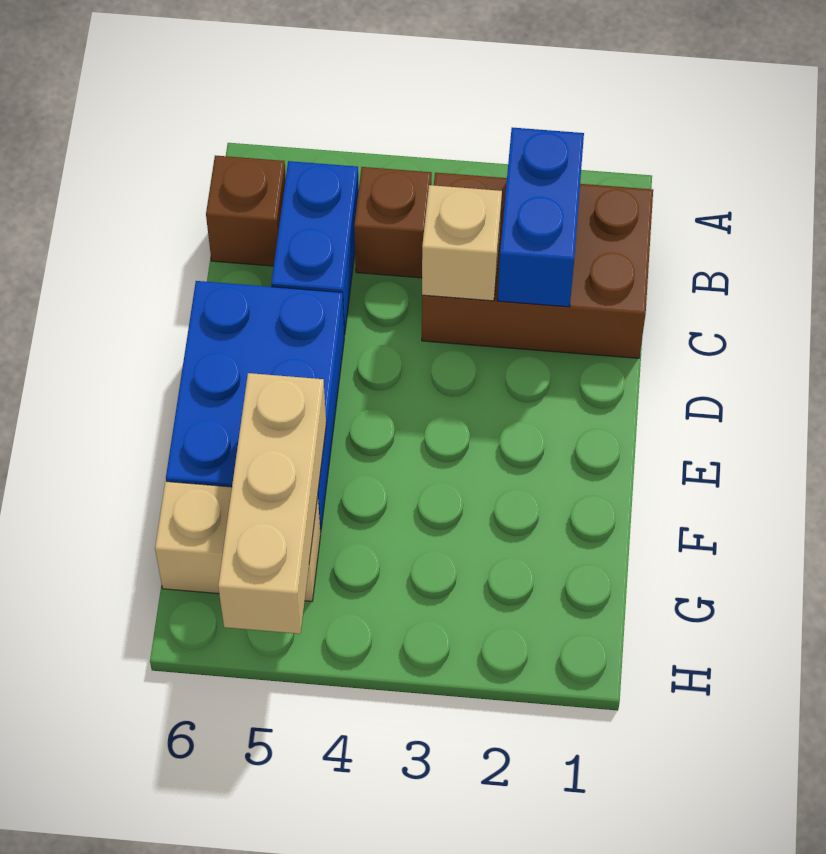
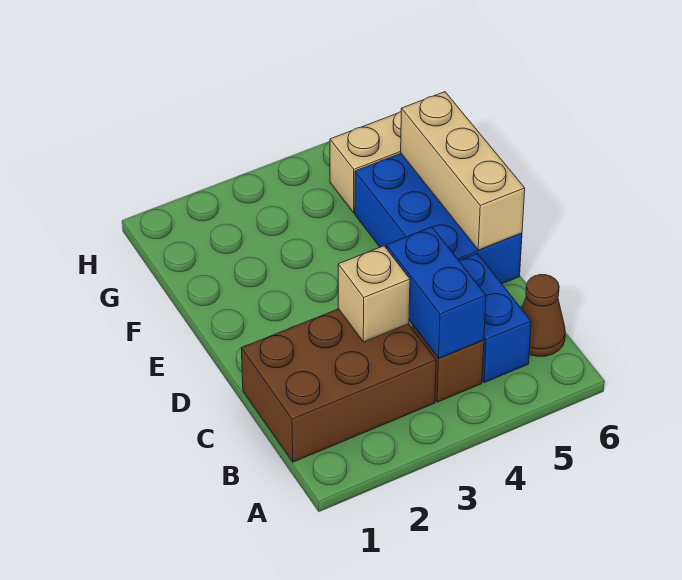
blue 1x2 brick [498,128,584,307] -> blue 1x2 brick moved to [386,227,486,358]
brown 1x1 brick [206,156,286,266] -> brown 1x1 cone [522,275,565,356]
tan 1x3 brick [218,373,326,634] -> tan 1x3 brick moved to [401,92,525,250]

